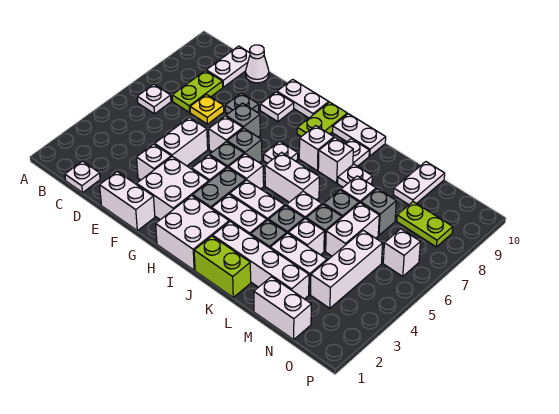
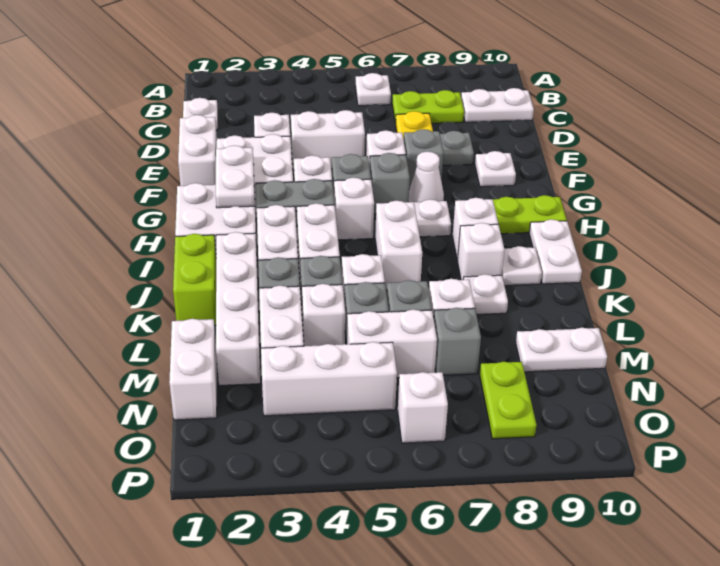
white 1x1 cone [246,45,269,83] -> white 1x1 cone moved to [409,152,444,202]
white 1x2 plate [277,79,329,118] -> white 1x2 plate moved to [216,146,255,208]

